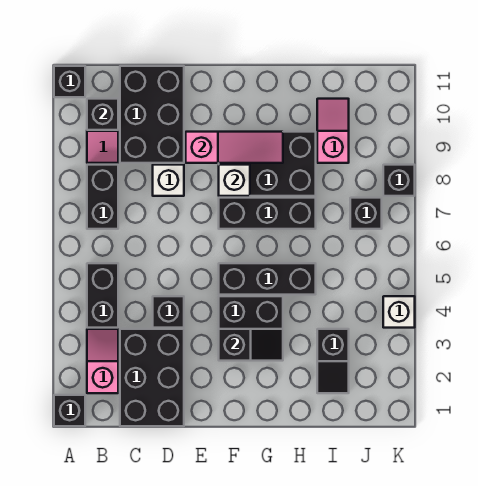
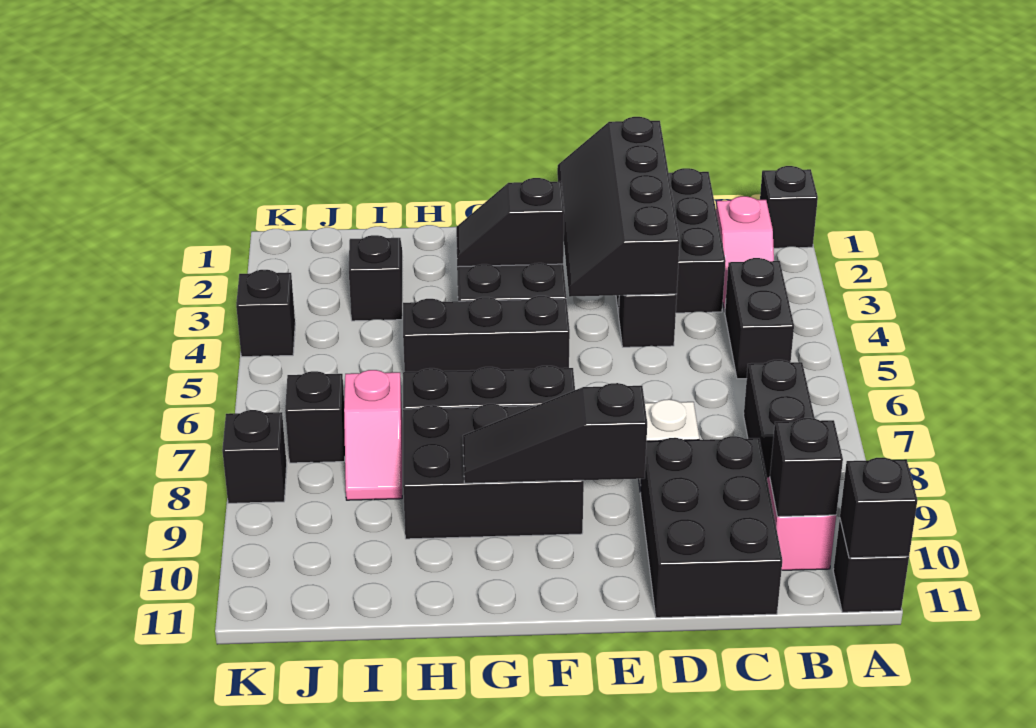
none -> black 1x1 brick [840,458,917,558]
none -> black 2x4 slope [557,117,680,297]
pink 1x3 slope [186,132,283,163] -> black 1x3 slope [463,383,647,483]
white 1x1 brick [219,165,250,196] -> none
pink 1x2 slope [317,99,349,163] -> pink 1x2 slope moved to [344,370,402,500]
white 1x1 brick [383,296,415,328] -> black 1x1 brick [236,270,295,357]

